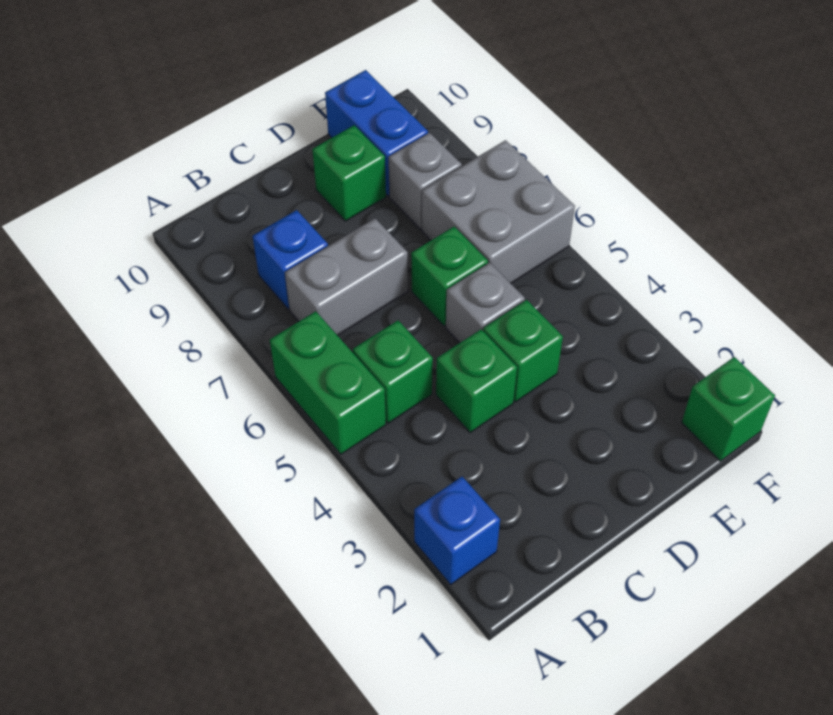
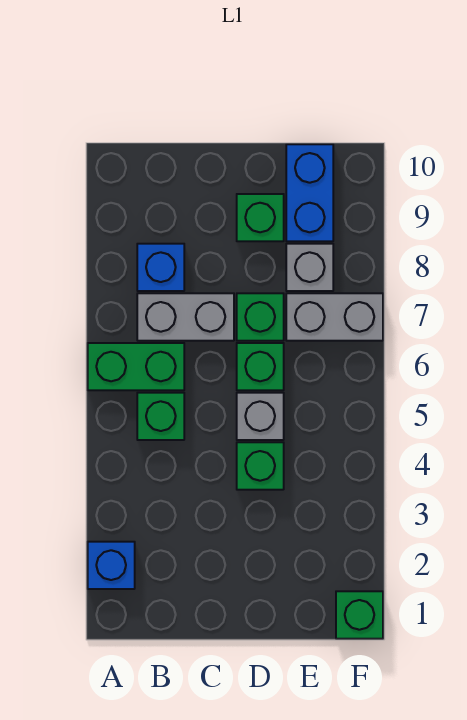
green 1x2 brick [270,311,386,454] -> green 1x2 brick turned to [88,343,184,390]
green 1x1 brick [436,329,517,433] -> green 1x1 brick moved to [237,293,284,341]
grey 2x2 brick [422,140,575,283] -> grey 1x2 brick [286,293,383,341]

